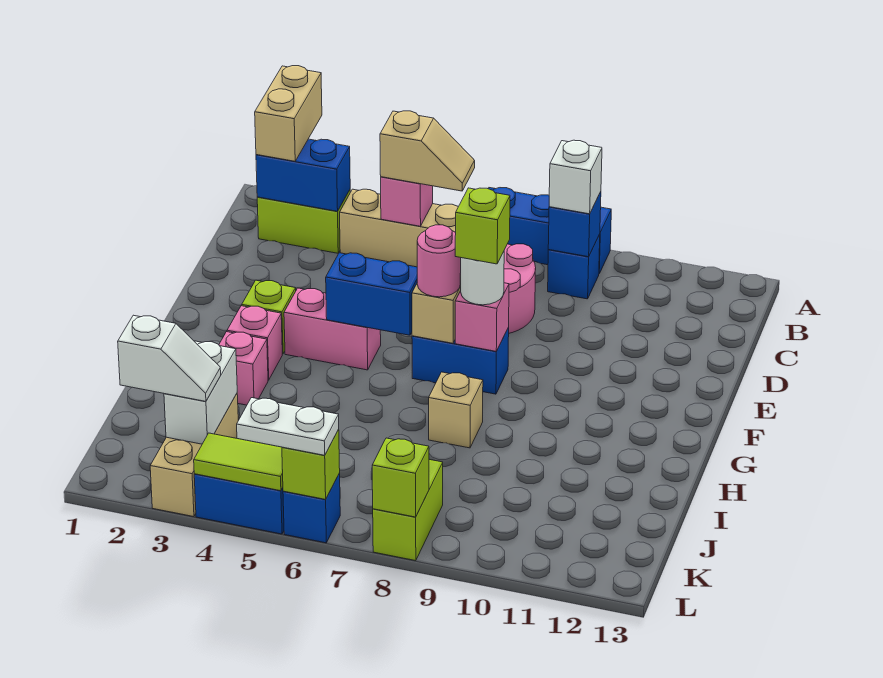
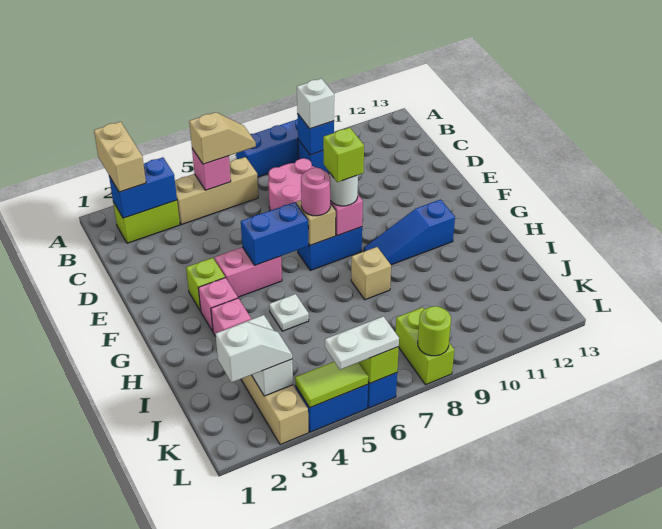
none -> blue 1x3 slope [364,199,455,265]
none -> white 1x1 plate [269,294,309,331]
lime 1x1 brick [372,438,429,517] -> lime 1x1 round brick [418,306,451,356]

